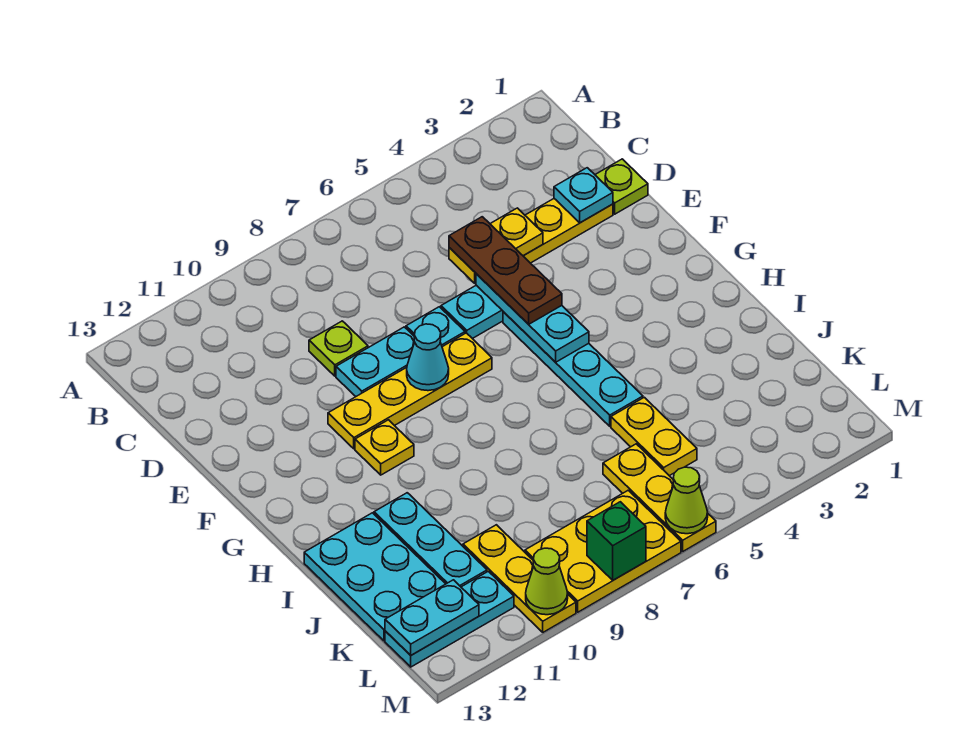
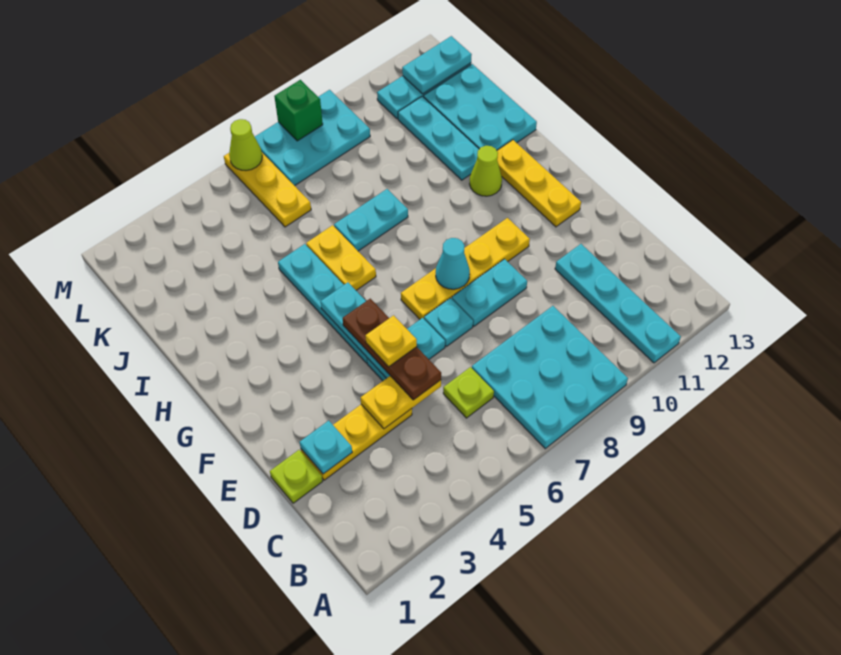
none -> cyan 3x3 plate [472,306,628,449]
none -> cyan 1x4 plate [555,244,681,363]
lime 1x1 plate [309,321,368,376] -> lime 1x1 plate moved to [443,367,494,418]
yellow 1x1 plate [355,420,414,475] -> yellow 1x1 plate moved to [365,315,417,367]
none -> cyan 1x2 plate [334,189,408,251]
yellow 1x2 plate [611,397,697,476] -> yellow 1x2 plate moved to [306,225,376,290]
yellow 1x3 plate [463,525,576,632] -> yellow 1x3 plate moved to [497,140,581,227]
yellow 2x3 plate [525,490,681,612] -> cyan 2x3 plate [255,90,370,186]
lime 1x1 cone [526,548,568,615] -> lime 1x1 cone moved to [470,146,502,196]

